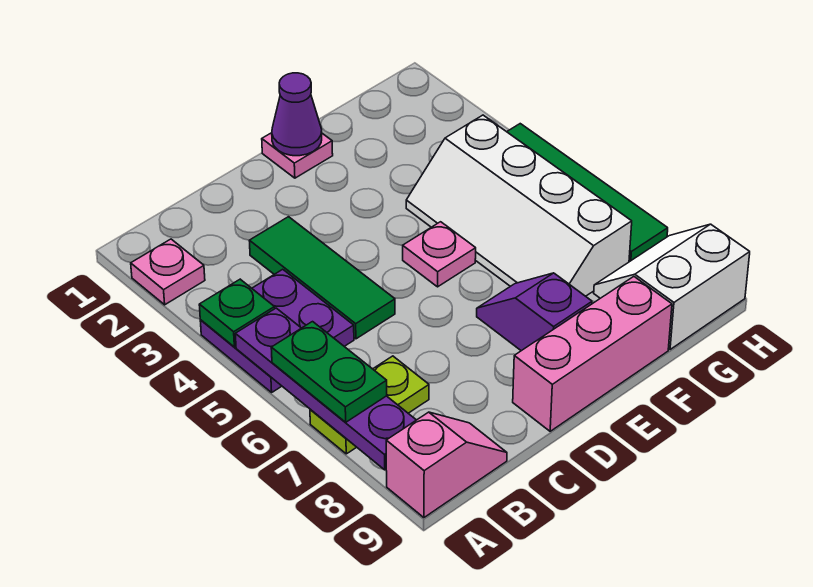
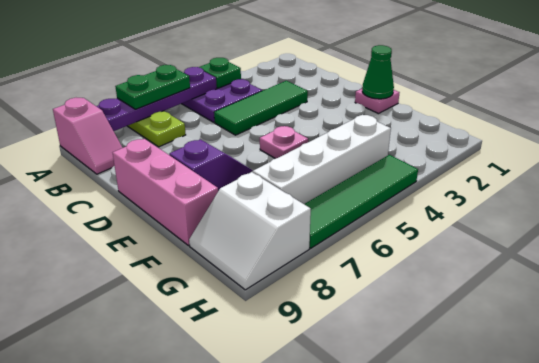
pink 1x1 plate [131,239,205,305] -> none
purple 1x1 cone [272,73,322,156] -> green 1x1 cone [362,45,394,99]
white 2x2 slope [594,224,750,350] -> white 2x2 slope turned to [189,172,311,290]

